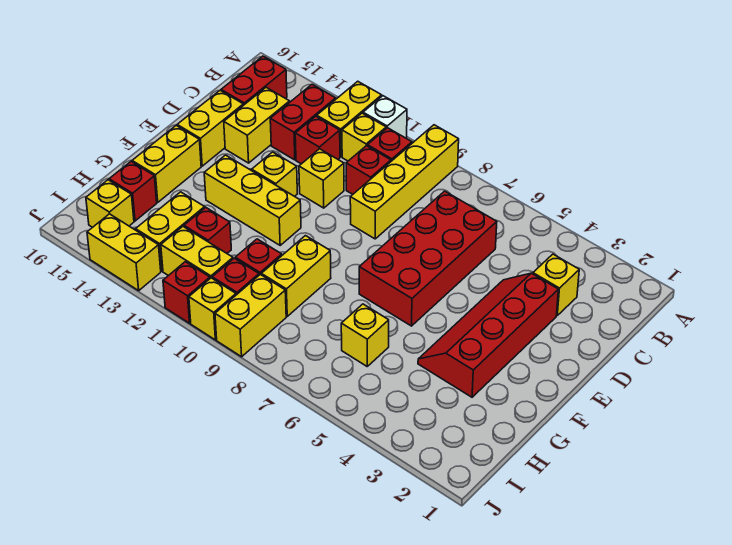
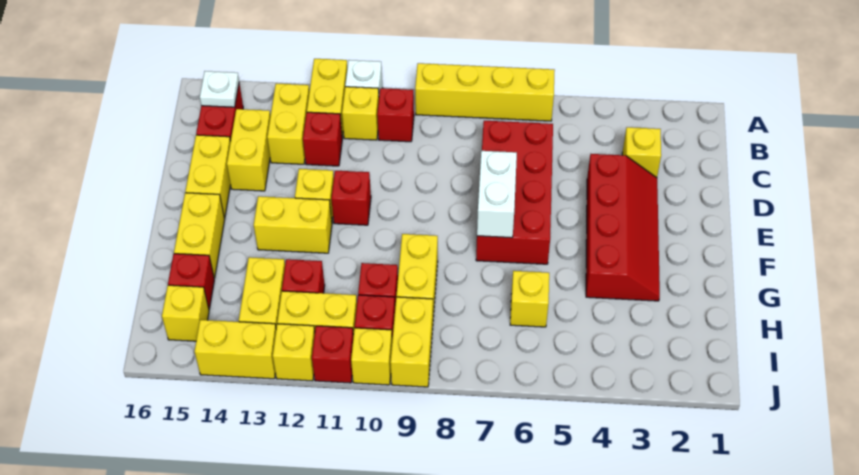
yellow 1x4 brick [350,125,459,239] -> yellow 1x4 brick turned to [415,63,555,121]
red 1x2 brick [270,85,336,160] -> yellow 1x2 brick [267,83,309,164]
none -> white 1x1 plate [200,71,239,107]
red 1x1 brick [346,146,391,194] -> red 1x1 brick moved to [331,171,371,225]
red 2x4 slope [418,273,558,397] -> red 2x4 slope turned to [586,154,660,301]
yellow 1x1 brick [299,149,344,208] -> yellow 1x1 brick moved to [273,324,315,381]
none -> white 1x2 brick [477,151,517,238]
yellow 1x3 brick [204,155,301,245] -> yellow 1x2 brick [254,196,332,253]

